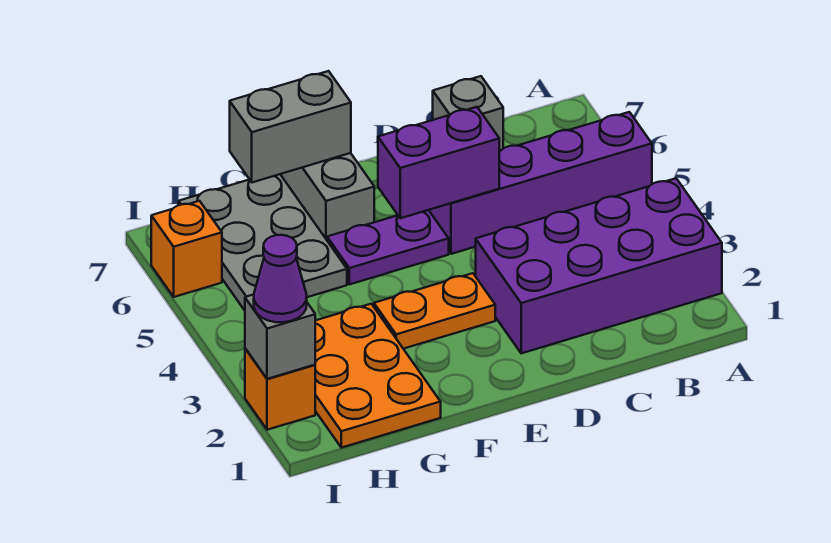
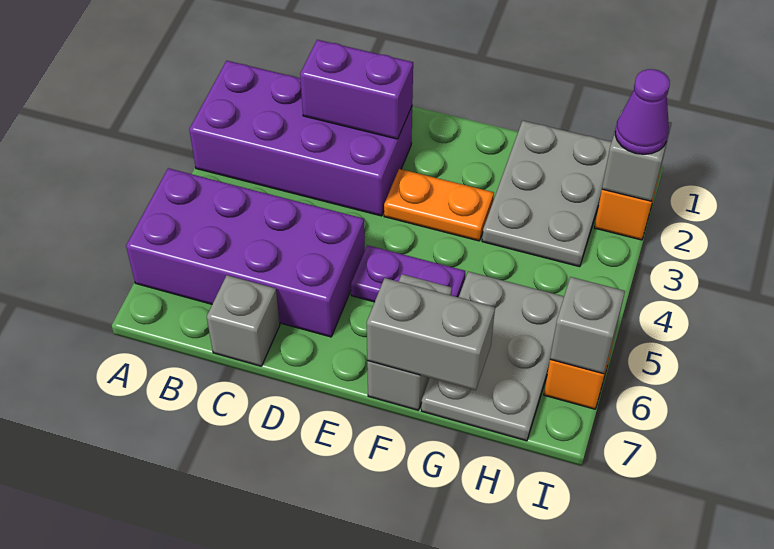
purple 1x4 brick [429,112,652,254] -> purple 2x4 brick [126,168,365,337]
purple 1x2 brick [378,107,499,218] -> purple 1x2 brick moved to [300,40,413,139]
orange 2x3 plate [315,304,441,448] -> grey 2x3 plate [482,121,612,267]
none -> grey 1x1 brick [550,277,625,374]

